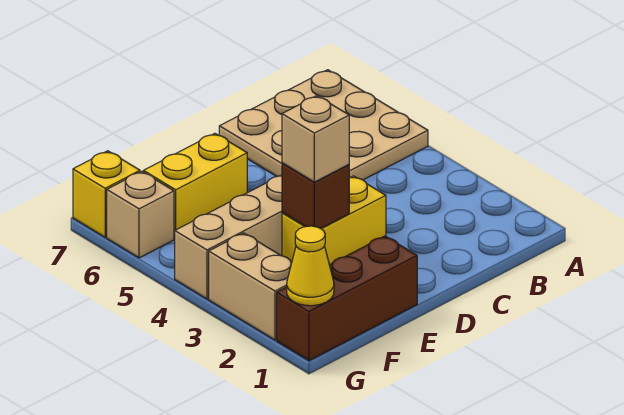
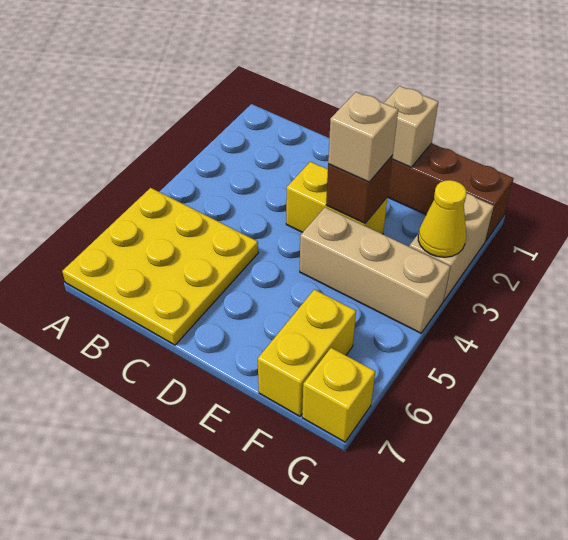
tan 3x3 plate [219,70,428,180] -> yellow 3x3 plate [62,188,258,345]
yellow 1x2 brick [143,133,247,238] -> yellow 1x2 brick turned to [258,289,356,416]
yellow 1x1 cone [287,226,334,306] -> yellow 1x1 cone moved to [418,180,467,257]
tan 1x1 brick [107,171,174,258] -> tan 1x1 brick moved to [384,86,438,167]

